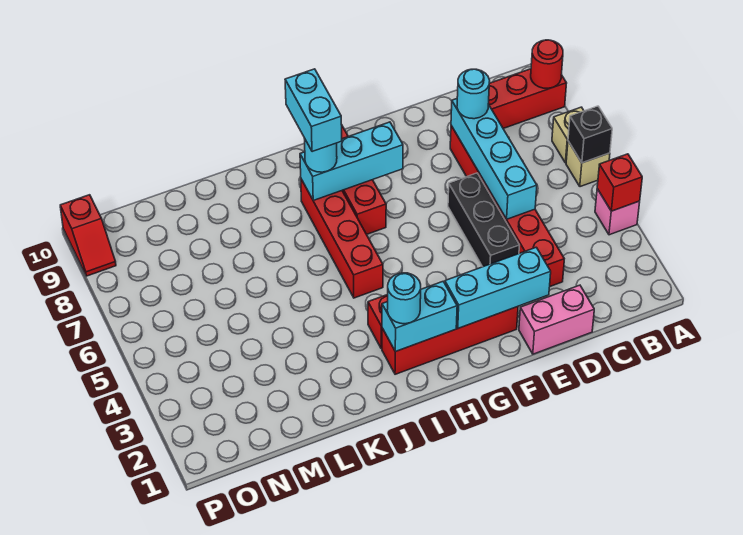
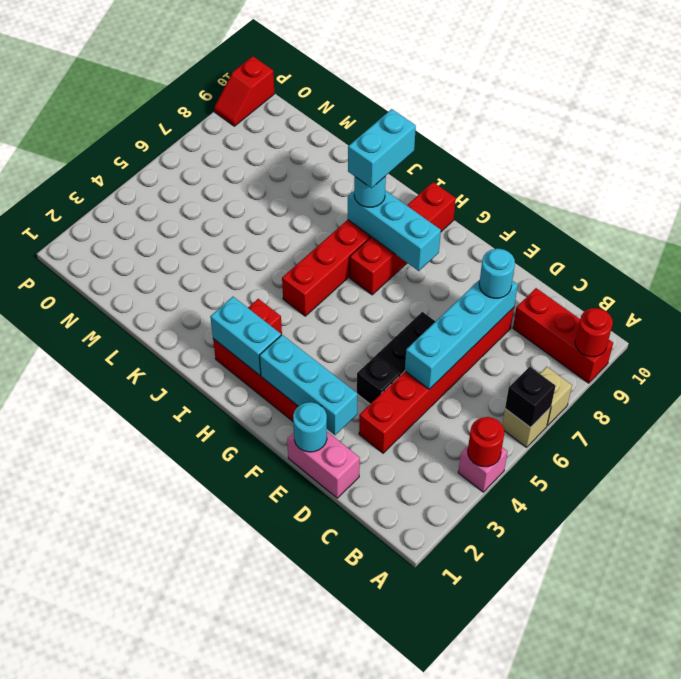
red 1x1 brick [597,154,642,211] -> red 1x1 round brick [468,417,504,467]
cyan 1x1 round brick [387,273,421,324] -> cyan 1x1 round brick moved to [293,402,327,452]

